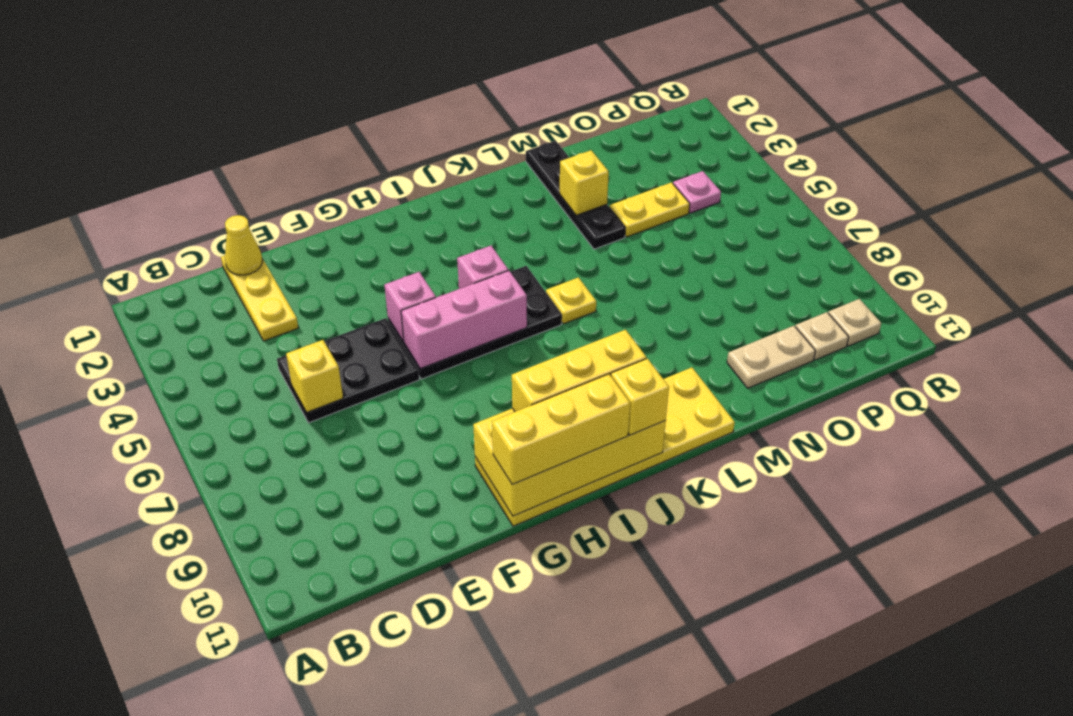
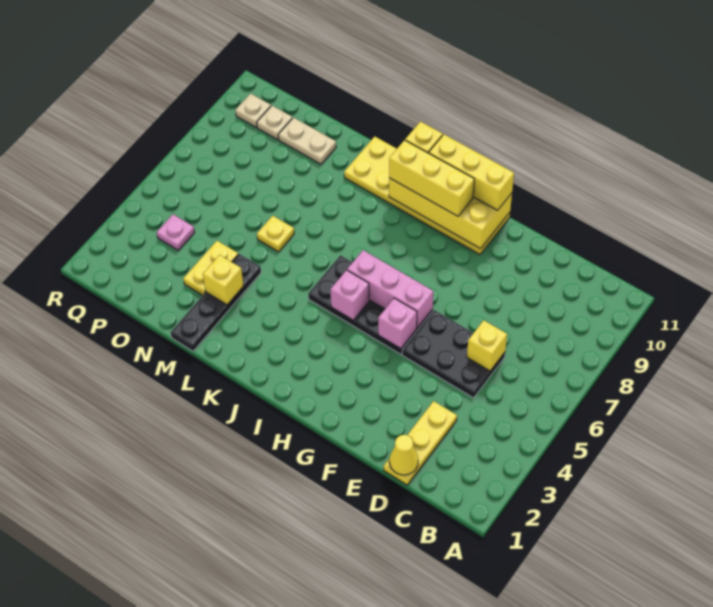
yellow 1x1 plate [546,277,596,324] -> yellow 1x1 plate moved to [257,216,294,252]
yellow 1x2 plate [610,182,690,237] -> yellow 1x2 plate turned to [183,241,238,295]

